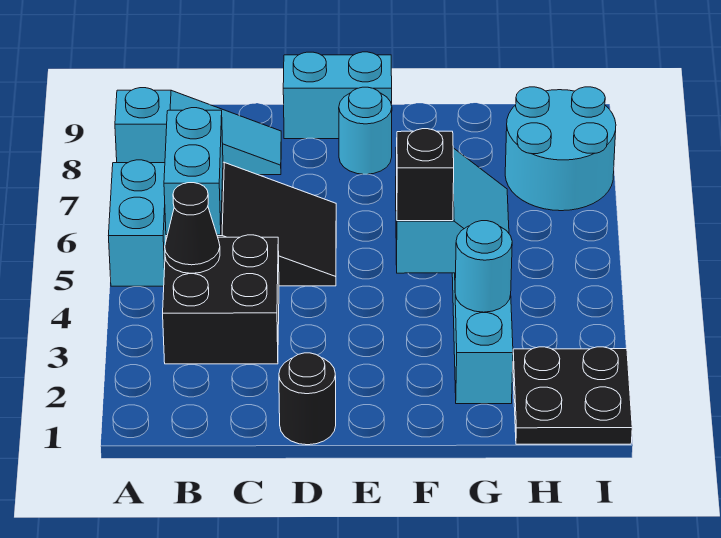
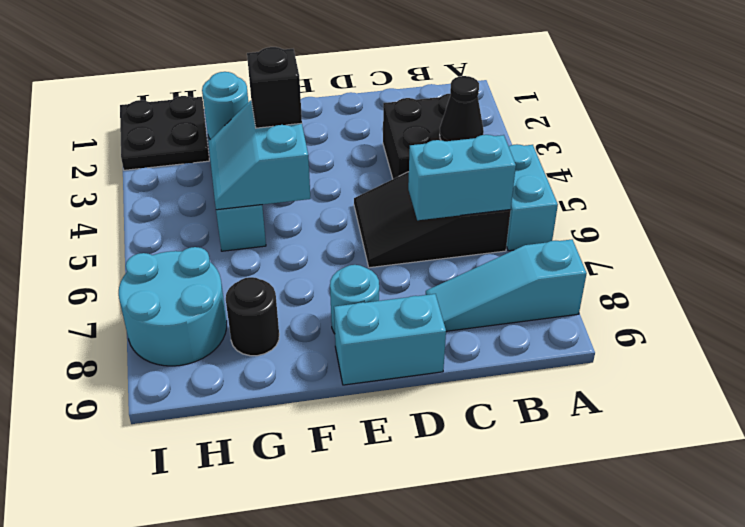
cyan 1x2 brick [164,108,223,235] -> cyan 1x2 brick turned to [408,135,516,220]
black 1x1 round brick [279,353,336,445] -> black 1x1 round brick moved to [226,277,279,356]

